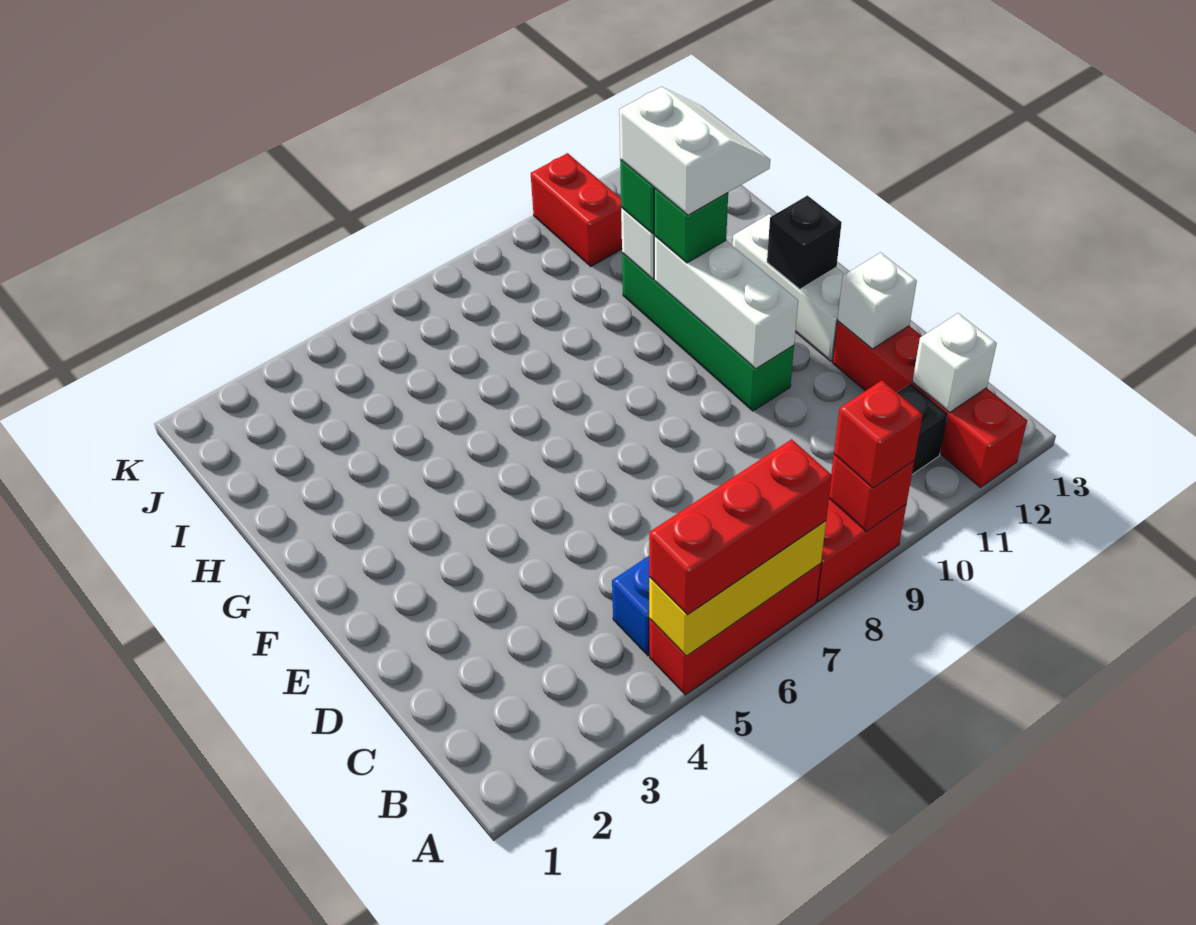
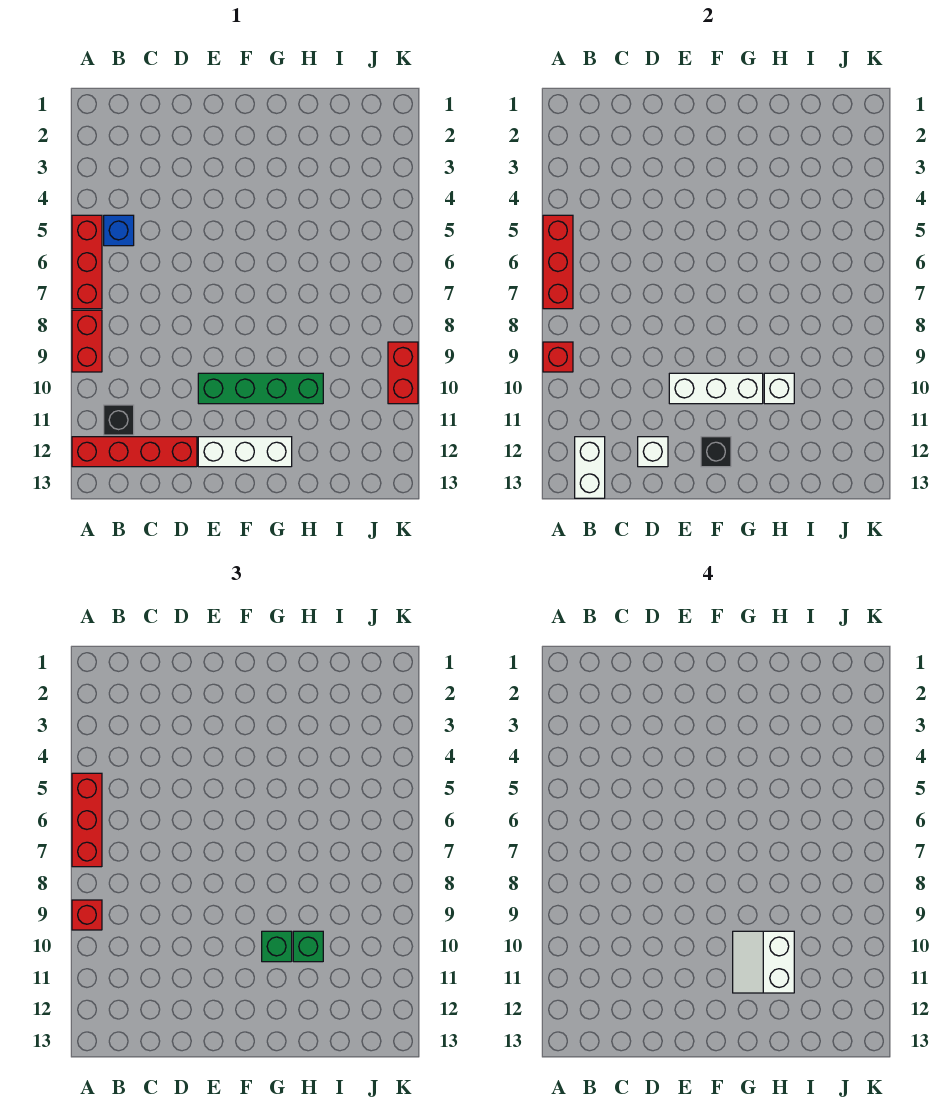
yellow 1x3 brick [649,521,826,656] -> red 1x3 brick [543,215,573,309]
white 1x1 brick [912,313,997,413] -> white 1x2 brick [575,437,605,498]
white 2x2 slope [619,87,770,215] -> white 2x2 slope turned to [733,931,794,993]
red 1x2 brick [531,153,622,266] -> red 1x2 brick turned to [388,342,418,404]

